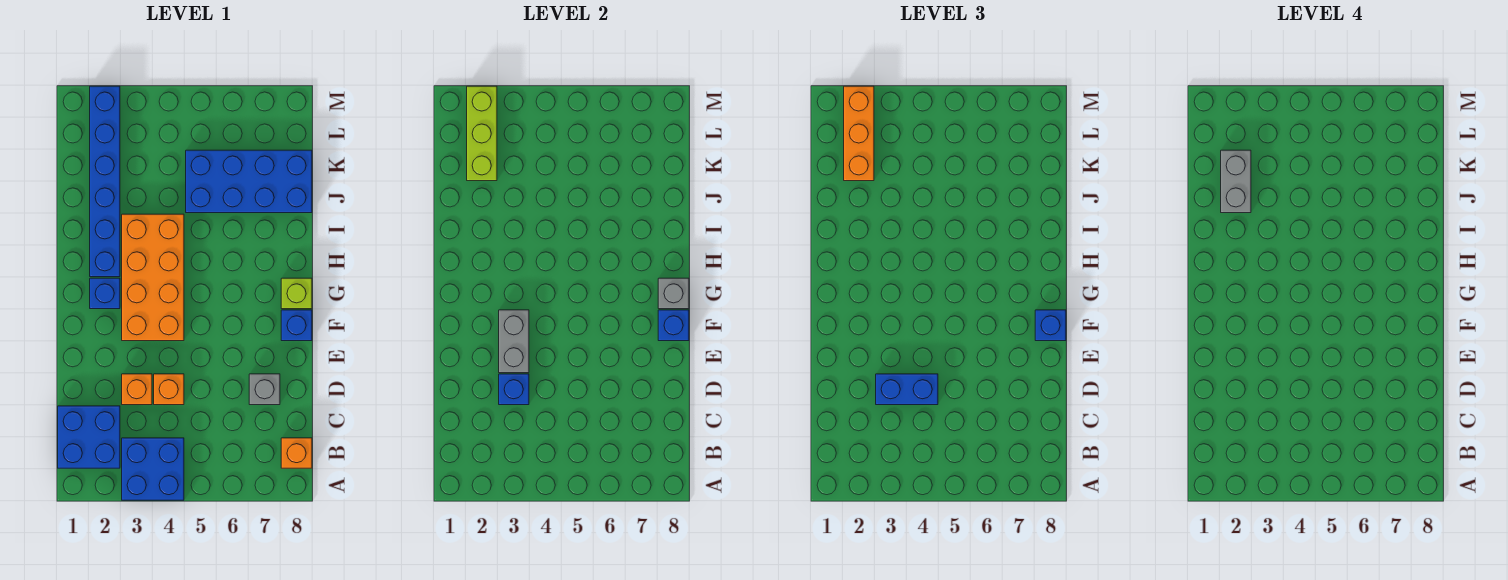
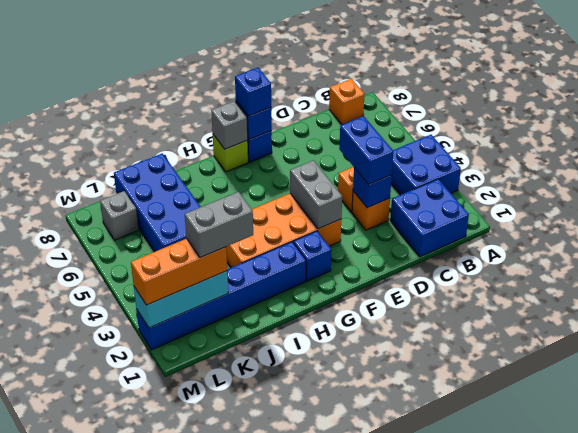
grey 1x1 brick [249,374,280,405] -> grey 1x1 brick moved to [100,191,139,240]
grey 1x2 brick [499,310,529,373] -> grey 1x2 brick turned to [290,160,342,229]
lime 1x3 brick [467,86,497,181] -> cyan 1x3 brick [134,271,228,328]

